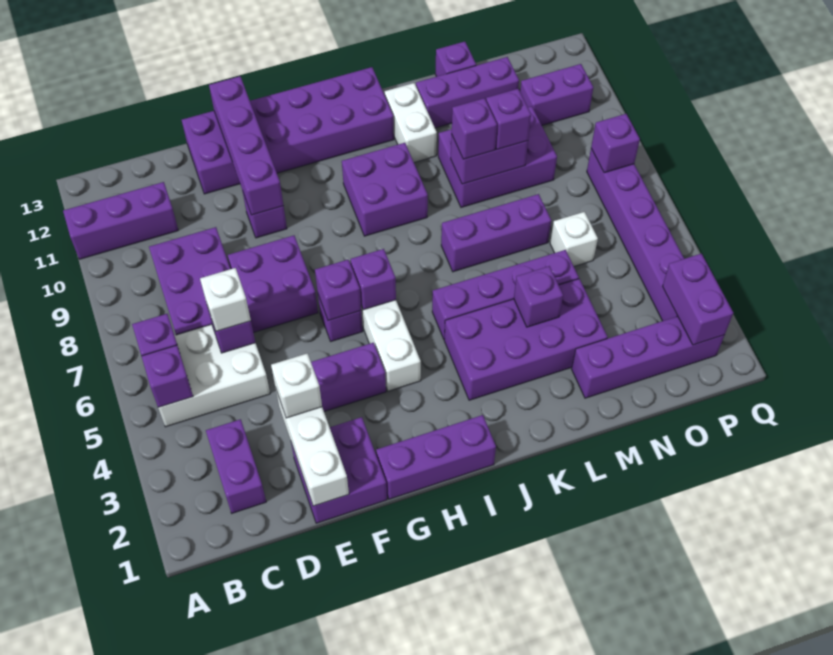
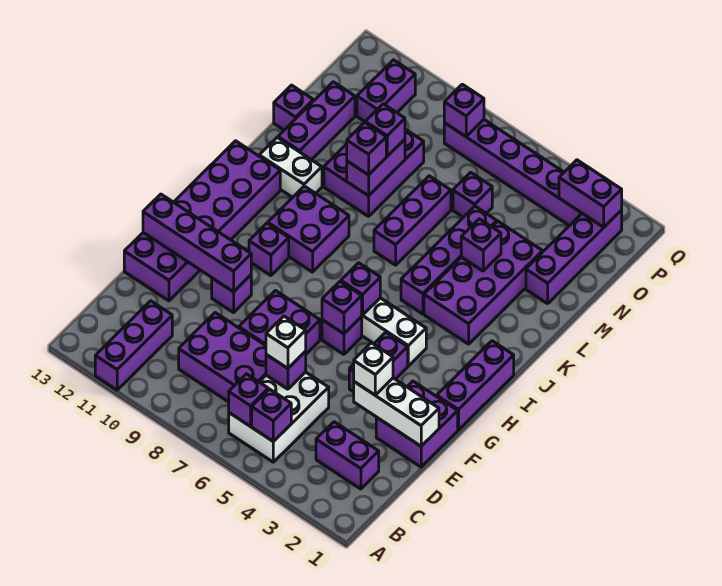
none -> purple 1x1 brick [249,223,289,275]
white 1x1 brick [550,212,598,266] -> purple 1x1 brick [453,172,492,217]

